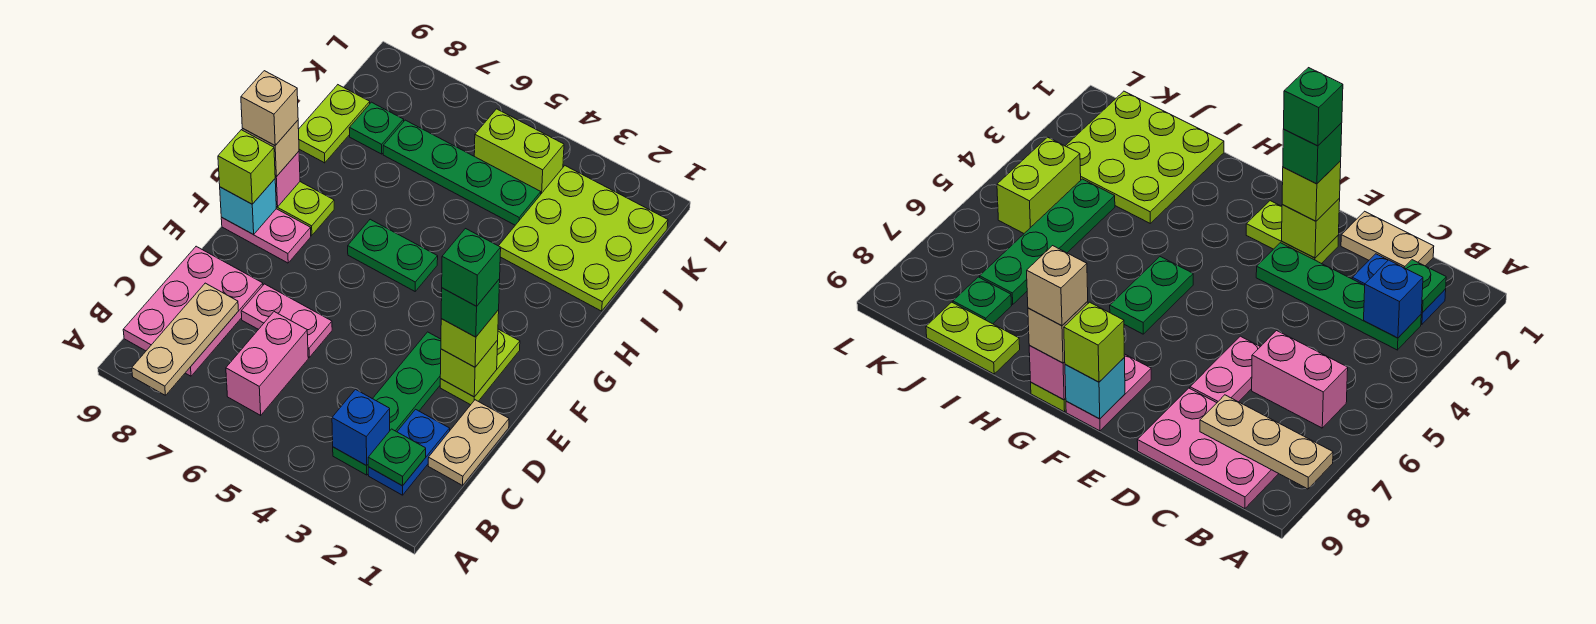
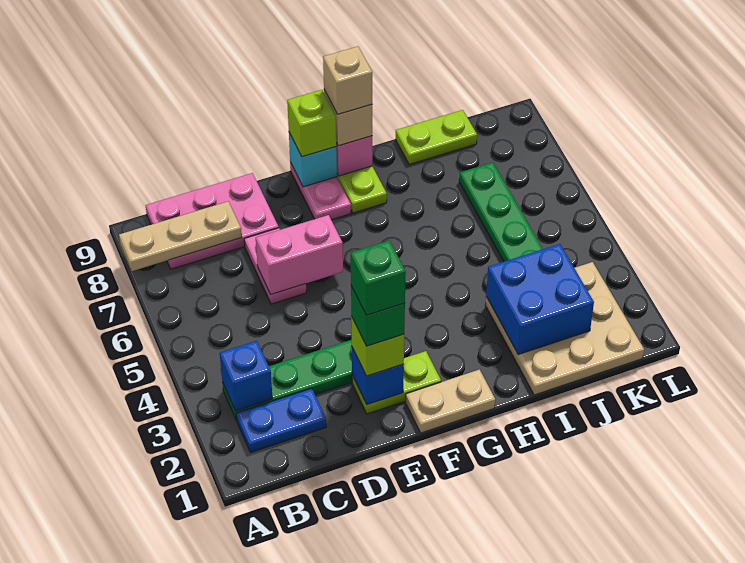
green 1x1 plate [368,429,426,486] -> none
pink 1x2 brick [226,312,308,415] -> pink 1x2 brick moved to [256,215,343,294]
tan 1x2 plate [428,400,509,485] -> tan 1x2 plate moved to [406,370,495,433]
lime 1x1 brick [440,340,498,397] -> blue 1x1 brick [352,348,404,405]
green 1x2 plate [348,219,438,291] -> none
lime 3x3 plate [499,166,668,311] -> tan 3x3 plate [485,262,644,395]
none -> blue 2x2 brick [486,244,594,355]
green 1x1 plate [349,102,404,154] -> none
lime 1x2 brick [474,109,564,194] -> none

